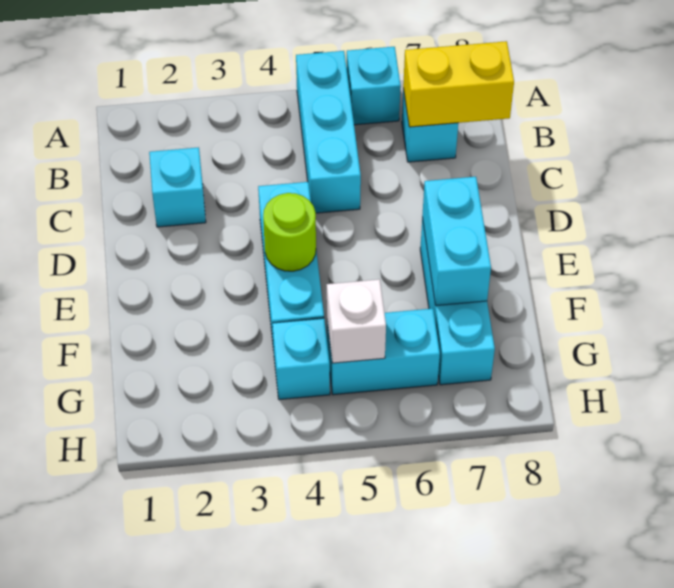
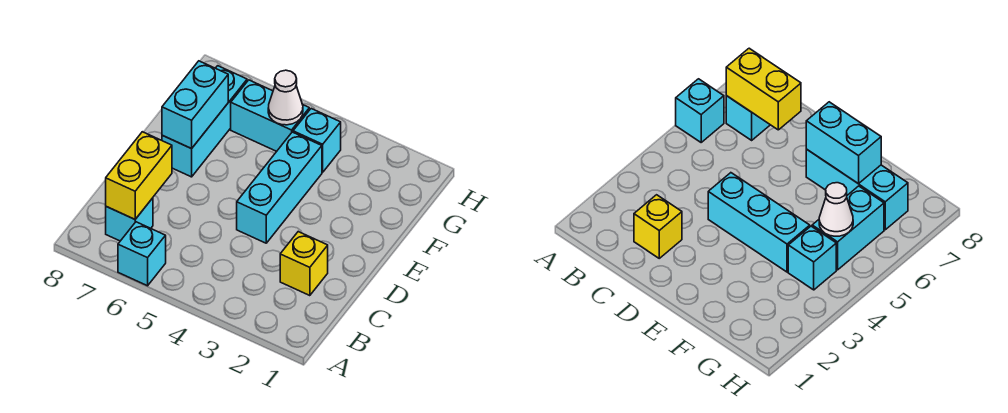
cyan 1x3 brick [296,51,361,213] -> none
yellow 1x2 brick [403,41,514,127] -> yellow 1x2 brick turned to [106,132,172,219]
cyan 1x1 brick [149,147,206,227] -> yellow 1x1 brick [280,232,328,296]
lime 1x1 round brick [263,193,316,271] -> none
white 1x1 brick [327,279,386,363] -> white 1x1 cone [268,70,303,125]

